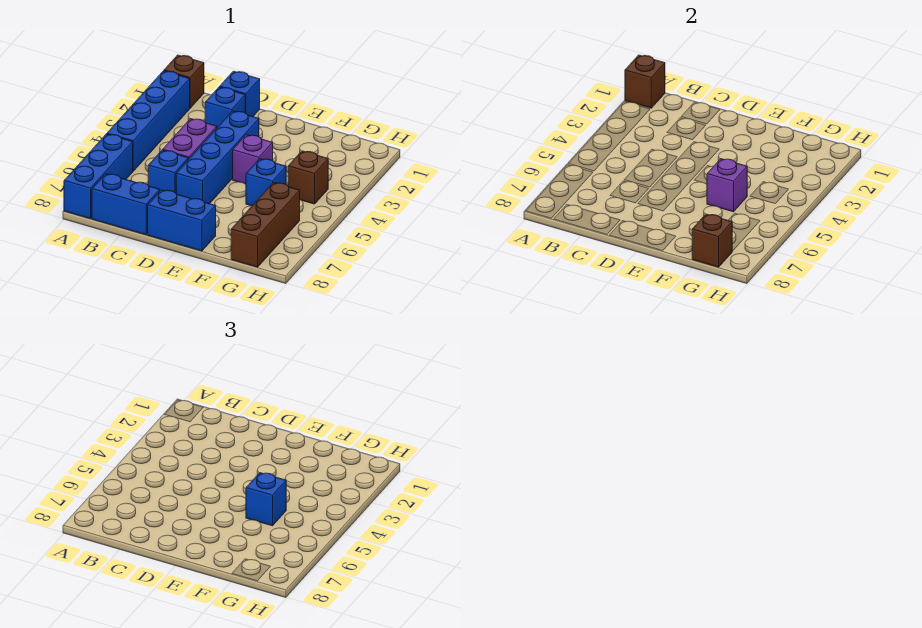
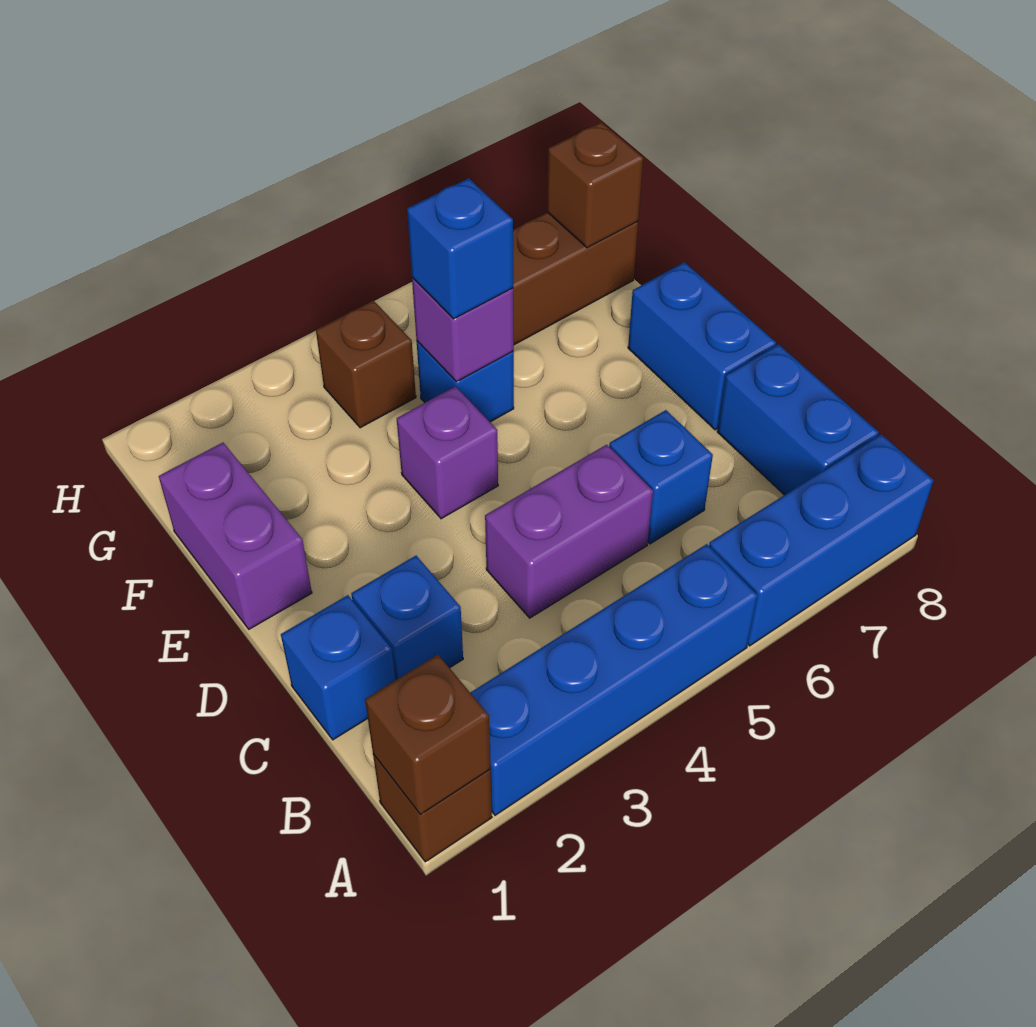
blue 1x4 brick [176,111,259,204] -> none
none -> purple 1x2 brick [159,443,312,629]

